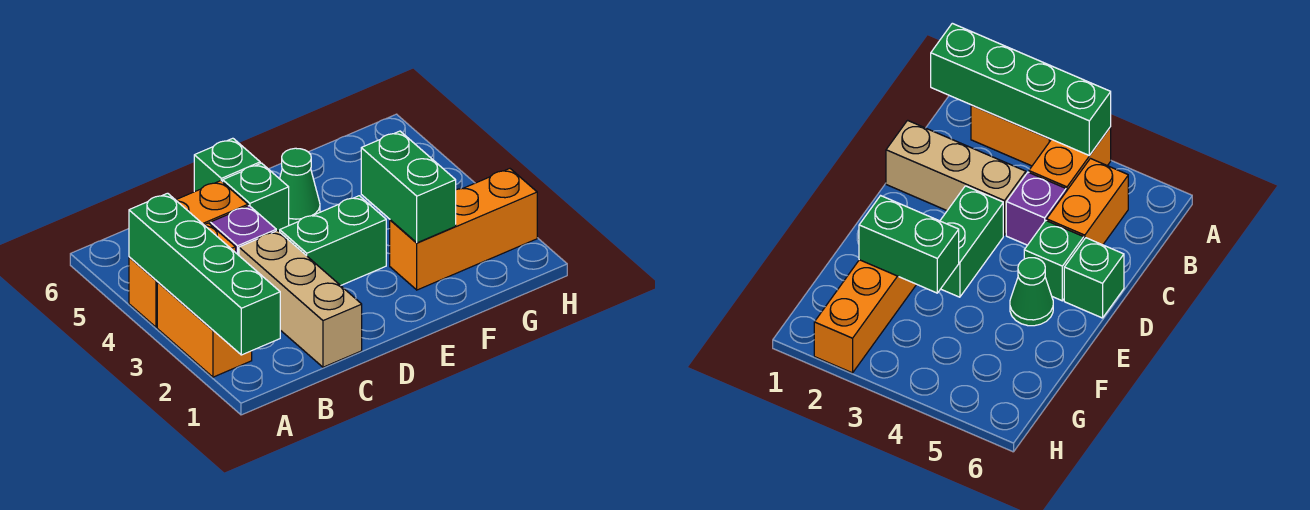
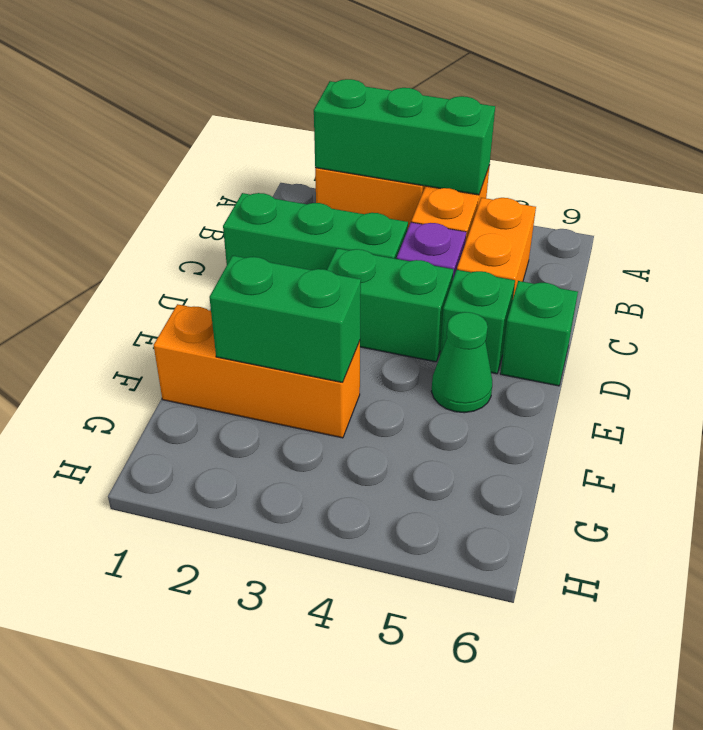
green 1x4 brick [129,193,280,355] -> green 1x3 brick [314,79,495,195]
tan 1x3 brick [239,231,362,367] -> green 1x3 brick [223,193,408,270]
green 1x2 brick [280,196,386,286] -> green 1x2 brick turned to [327,248,453,362]
orange 1x3 brick [390,169,537,290] -> orange 1x3 brick turned to [154,304,360,438]

